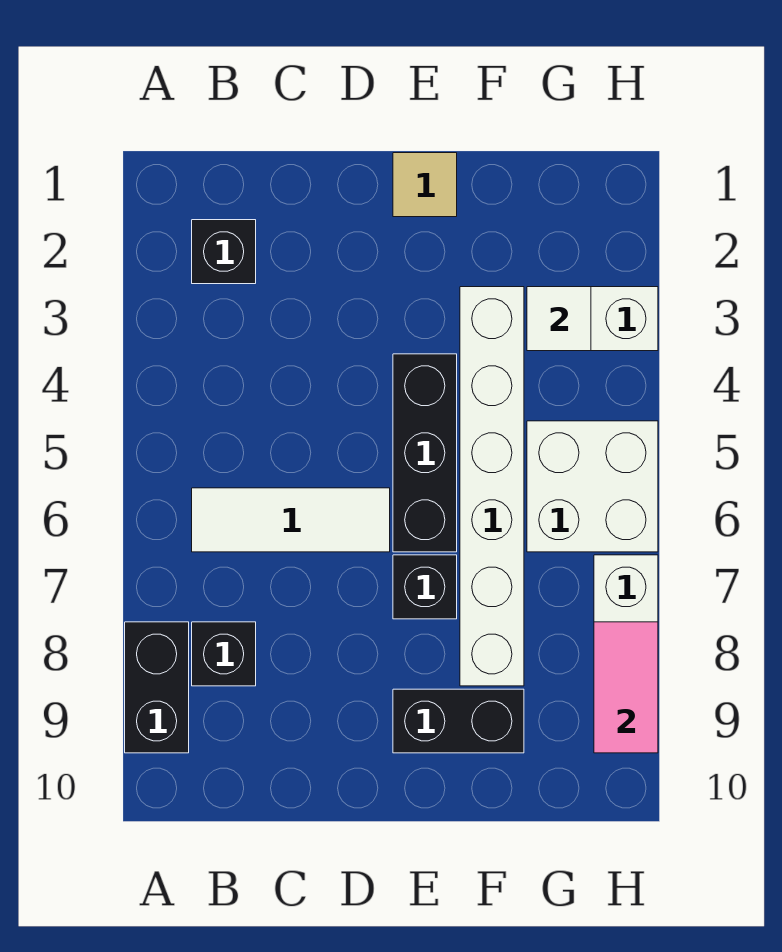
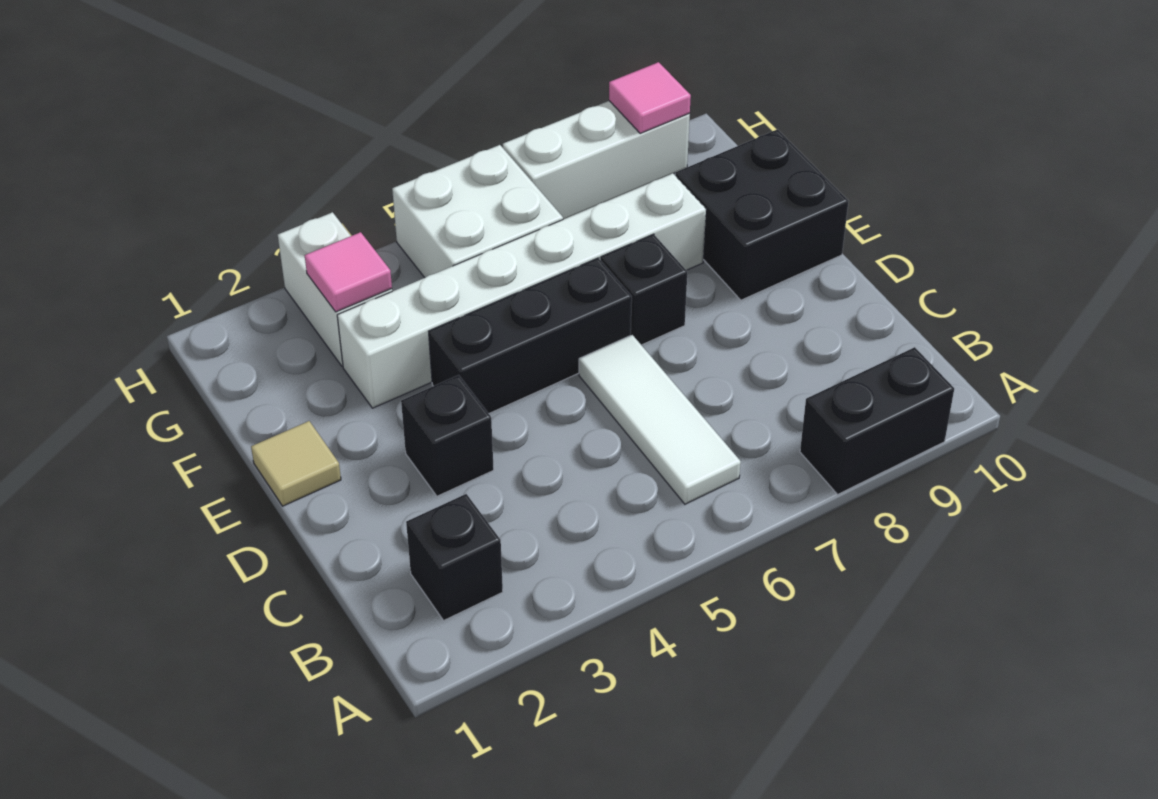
black 1x1 brick [192,622,256,686] -> black 1x1 brick moved to [401,375,494,496]
black 1x2 brick [393,689,524,753] -> black 2x2 brick [675,129,848,300]
white 1x1 tile [527,287,591,351] -> pink 1x1 tile [305,232,392,312]
pink 1x2 tile [594,622,658,753] -> pink 1x1 tile [609,62,691,134]

